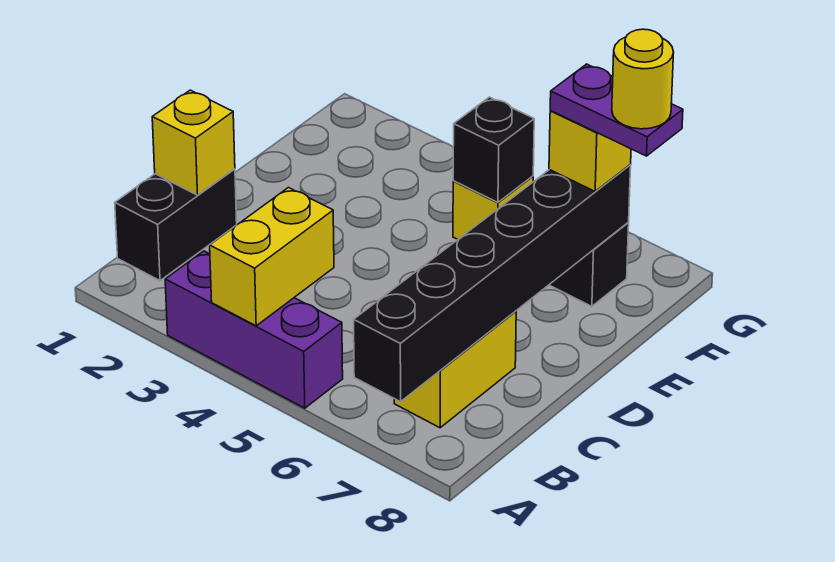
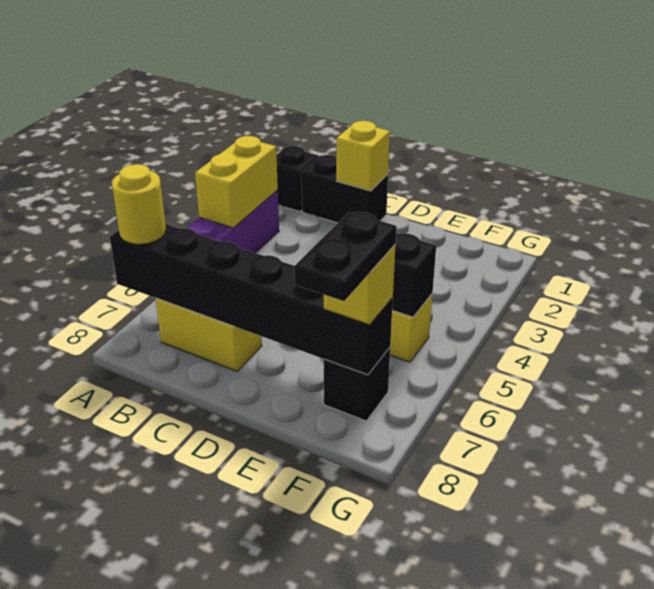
none -> black 1x1 brick [277,146,318,212]
yellow 1x2 brick [210,188,334,326] -> yellow 1x2 brick turned to [195,136,278,228]
purple 1x2 plate [550,64,683,156] -> black 1x2 plate [294,212,396,301]
yellow 1x1 round brick [612,29,674,129] -> yellow 1x1 round brick moved to [112,164,166,244]

